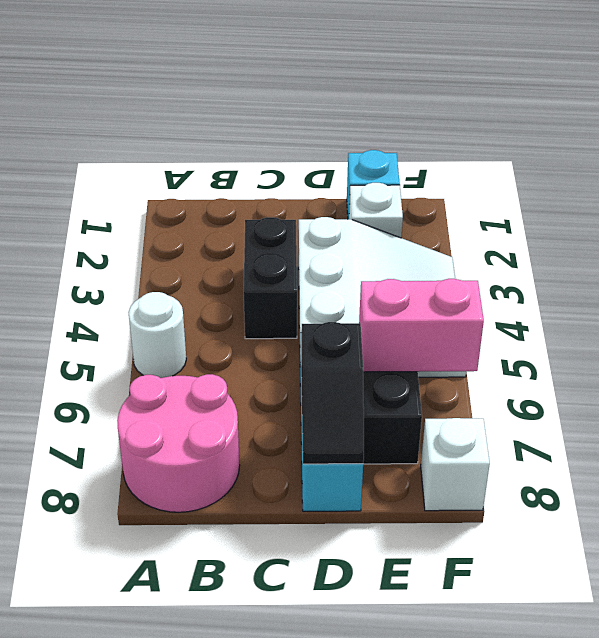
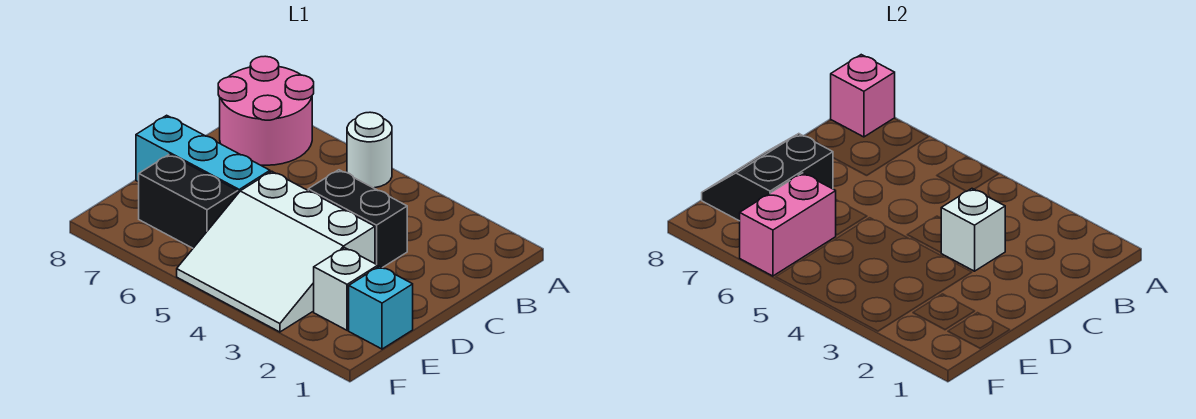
none -> pink 1x1 brick [831,55,895,137]
black 1x2 slope [301,322,364,464] -> black 2x2 slope [702,134,833,221]
white 1x1 brick [421,418,490,511] -> white 1x1 brick moved to [941,189,1005,271]

